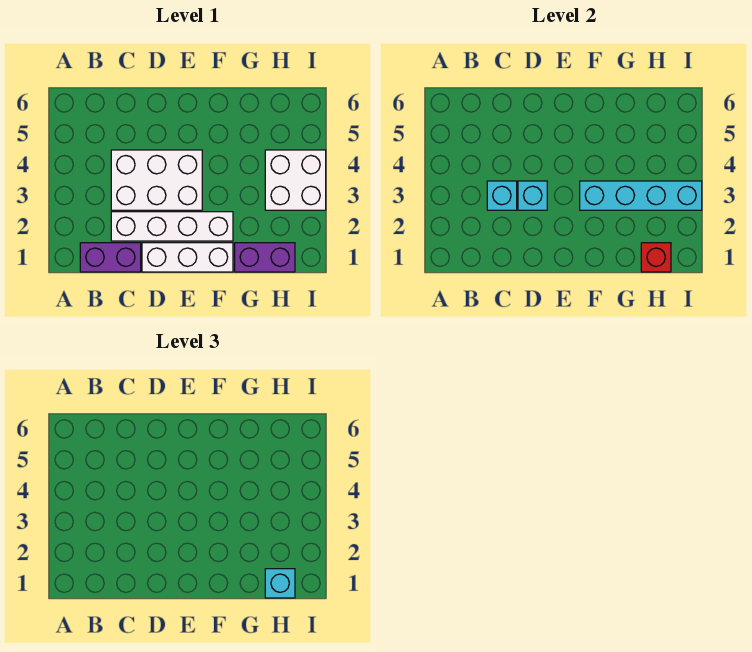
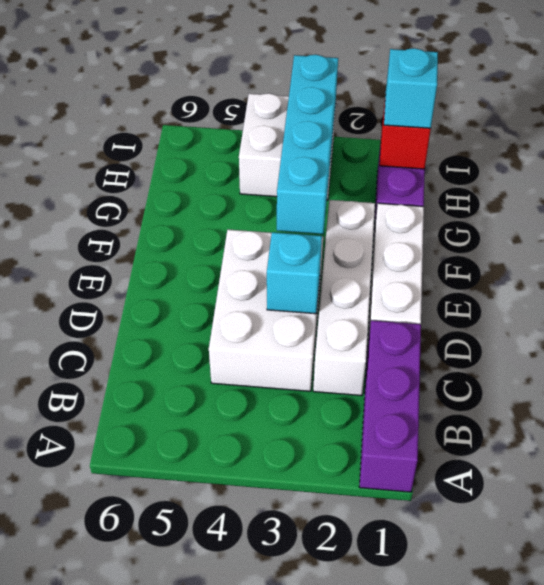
purple 1x2 brick [80,243,141,272] -> purple 1x3 brick [359,320,421,492]
cyan 1x1 brick [487,181,517,210] -> none

